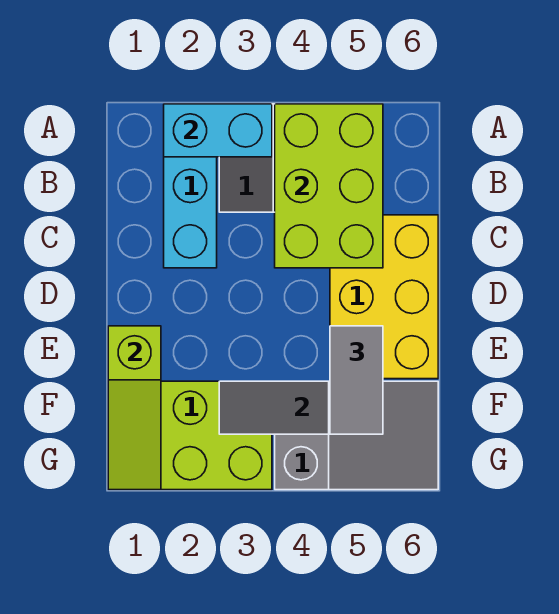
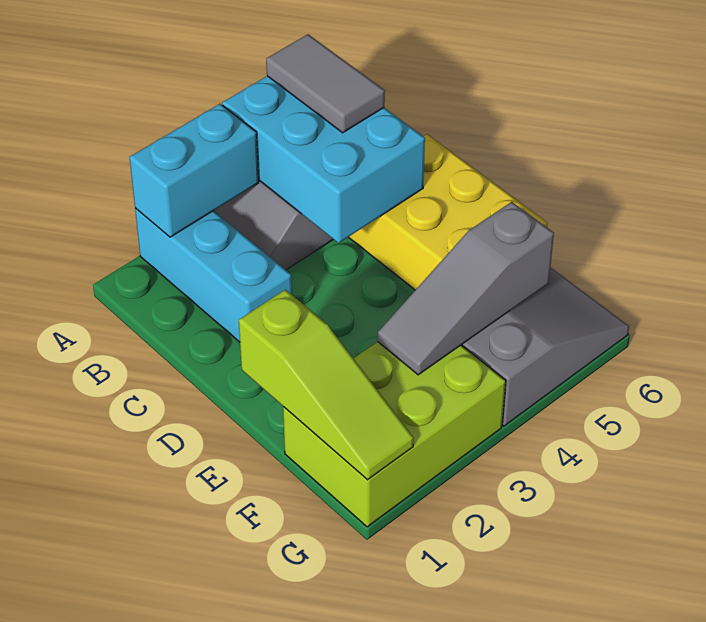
lime 2x3 brick [275,104,383,268] -> cyan 2x3 brick [222,76,425,243]
grey 1x2 tile [330,326,383,434] -> grey 1x2 tile moved to [266,34,385,133]

